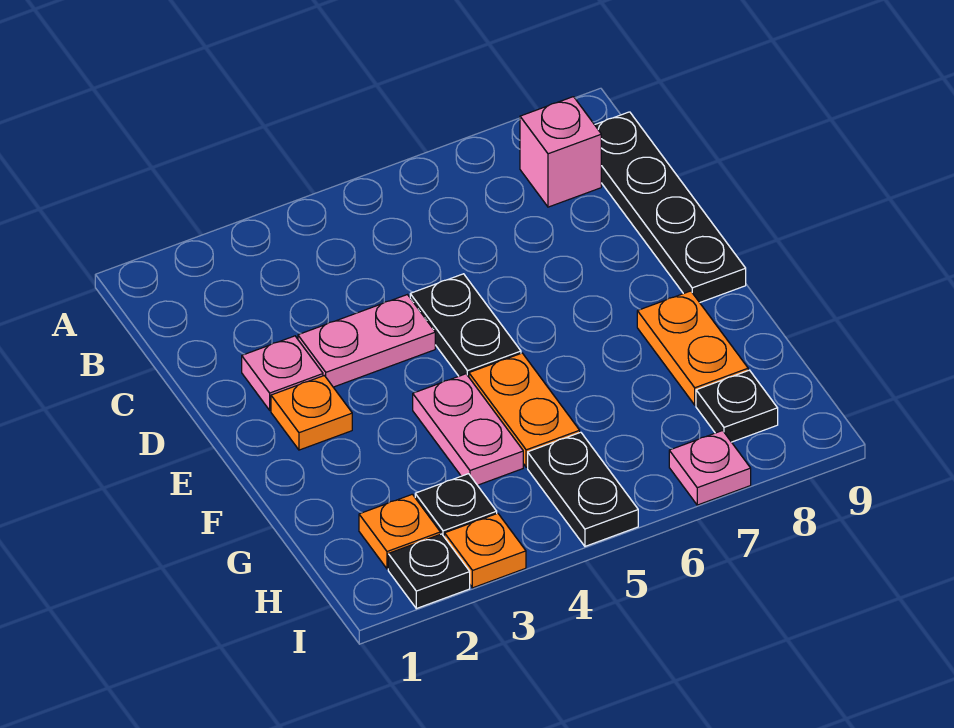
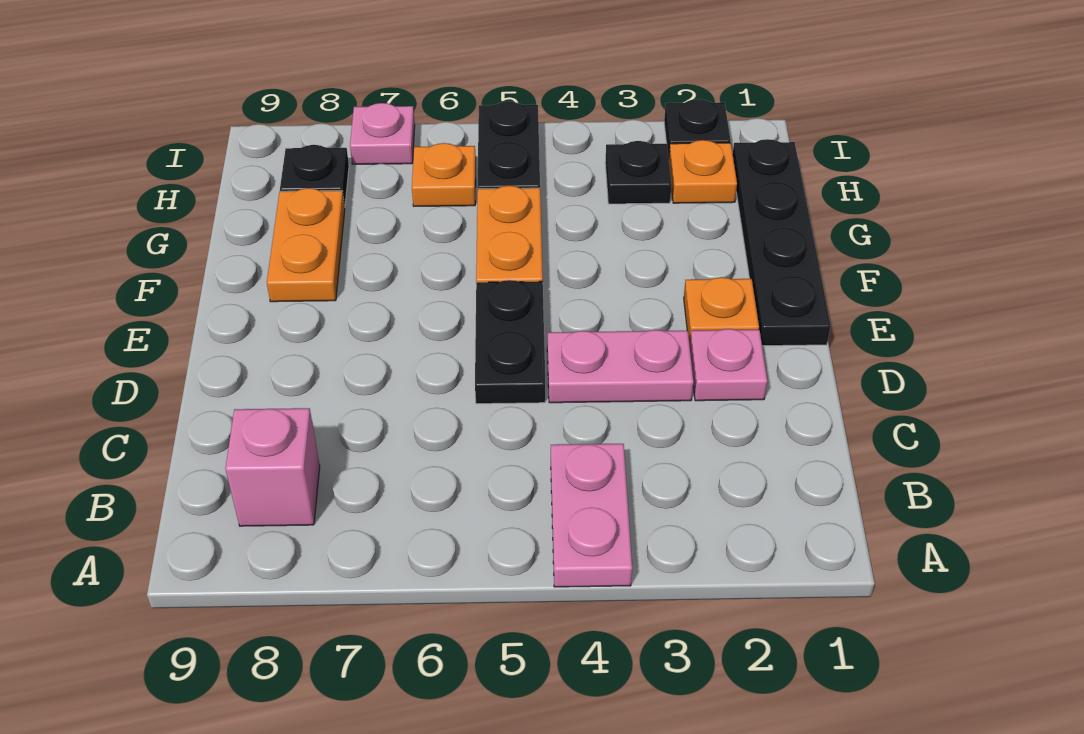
black 1x4 plate [595,112,746,302] -> black 1x4 plate moved to [733,139,831,346]
pink 1x2 plate [413,374,523,485] -> pink 1x2 plate moved to [551,444,632,587]
orange 1x1 plate [445,513,526,588] -> orange 1x1 plate moved to [412,143,476,206]

